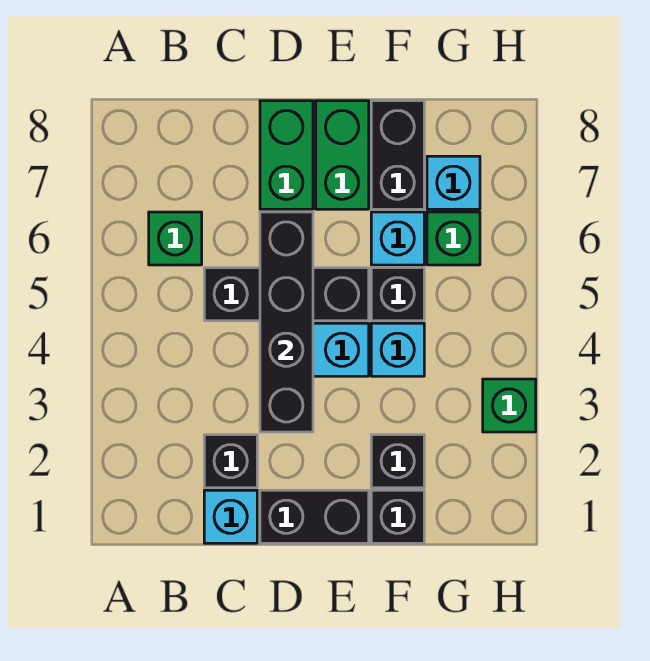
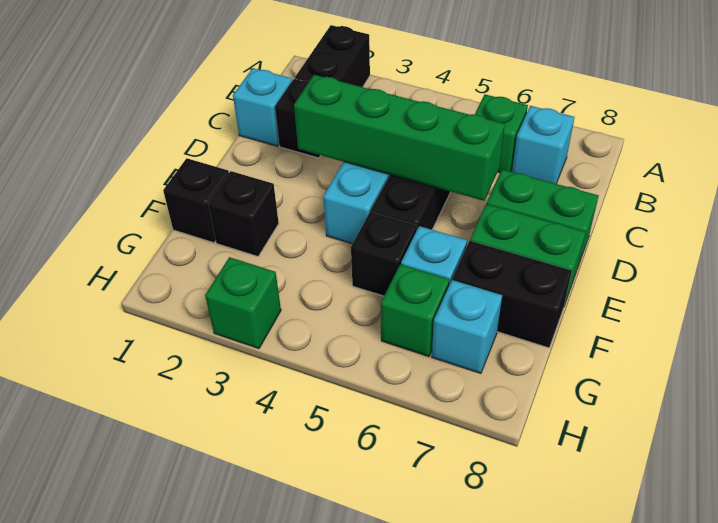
black 1x2 brick [260,490,369,543] -> black 1x2 brick moved to [295,25,370,87]
black 1x4 brick [260,212,313,432] -> green 1x4 brick [294,75,505,201]
cyan 1x1 brick [371,323,424,376] -> cyan 1x1 brick moved to [512,106,574,184]

